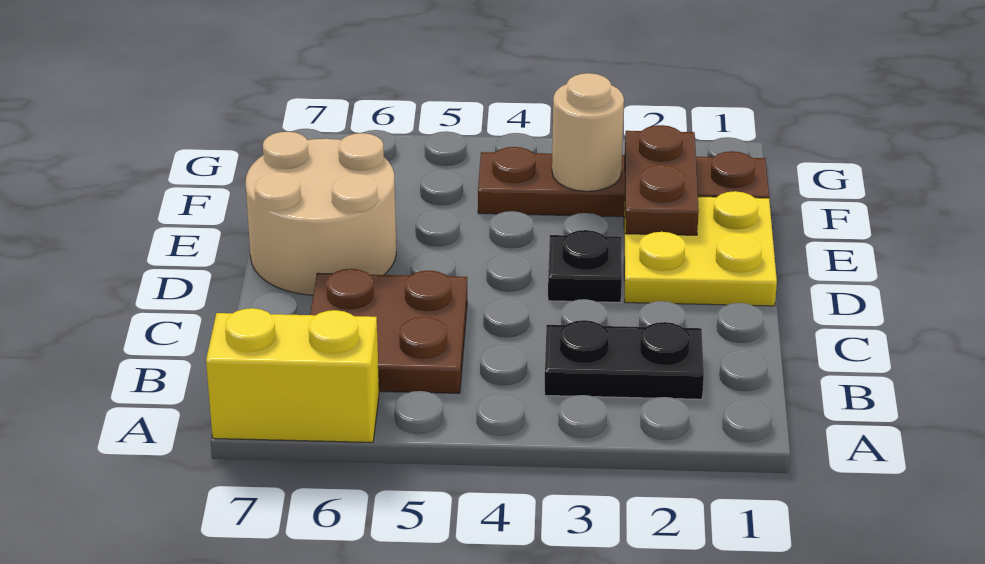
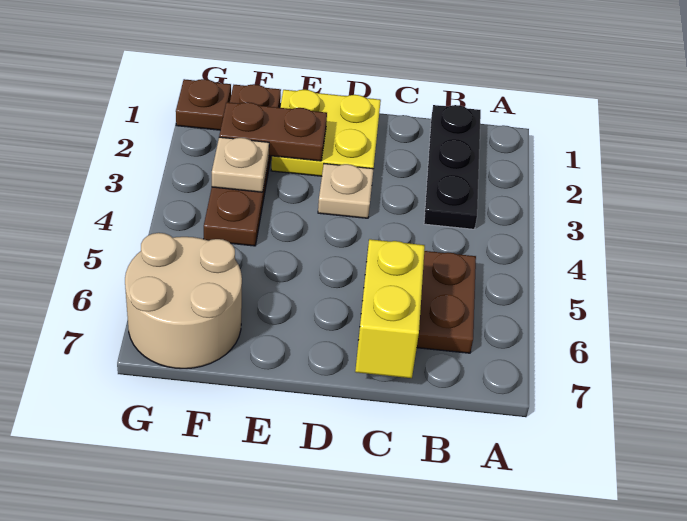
yellow 1x2 brick [206,308,379,442] -> yellow 1x2 brick moved to [355,239,425,378]
black 1x2 plate [544,320,704,399] -> black 1x3 plate [424,105,481,229]
black 1x1 plate [548,230,622,302] -> tan 1x1 plate [318,164,373,218]
tan 2x2 round brick [246,132,396,295] -> tan 2x2 round brick moved to [125,233,242,369]
tan 1x1 round brick [552,73,624,191] -> tan 1x1 plate [212,137,269,192]
none -> brown 1x1 plate [176,79,231,130]

